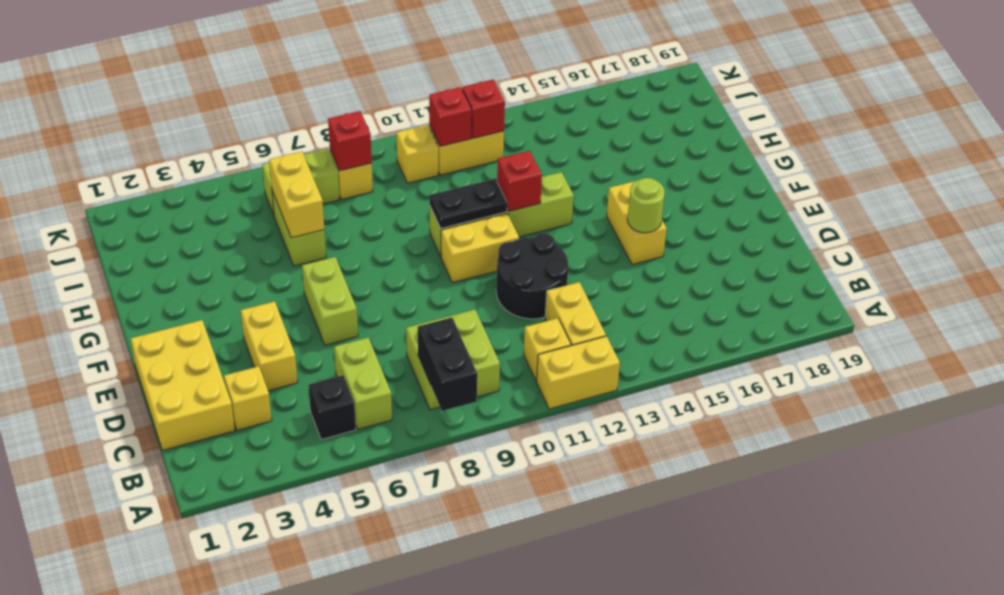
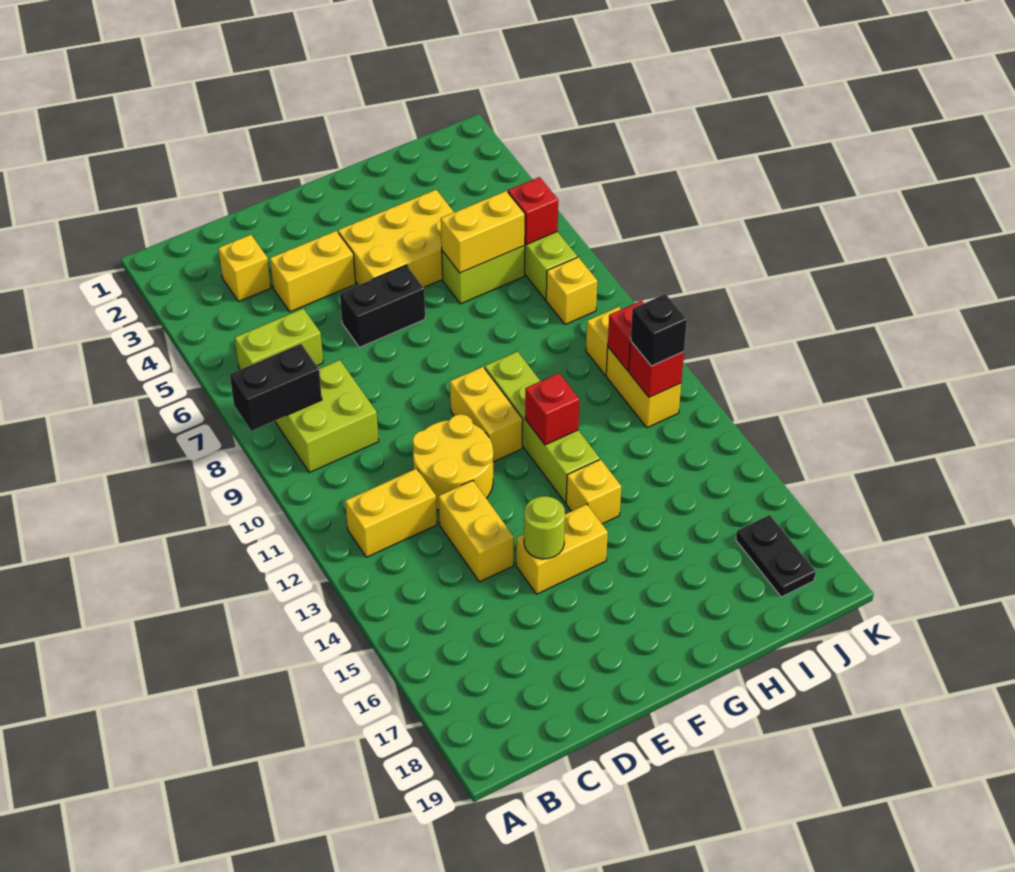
yellow 1x2 brick [537,336,620,409] -> yellow 1x2 brick moved to [439,480,514,582]
black 1x1 brick [309,375,356,439] -> black 1x1 brick moved to [631,294,687,366]
yellow 1x1 brick [524,318,571,381] -> yellow 1x1 brick moved to [566,459,621,524]
yellow 2x3 brick [131,320,235,450] -> yellow 2x3 brick moved to [338,190,454,287]
black 2x2 round brick [496,233,568,319] -> yellow 2x2 round brick [413,414,493,510]
lime 1x2 brick [302,257,358,345] -> black 1x2 brick [340,265,425,347]
black 1x2 plate [430,179,507,228] -> black 1x2 plate moved to [736,515,816,597]
red 1x1 brick [328,111,372,171] -> red 1x1 brick moved to [508,177,558,244]

